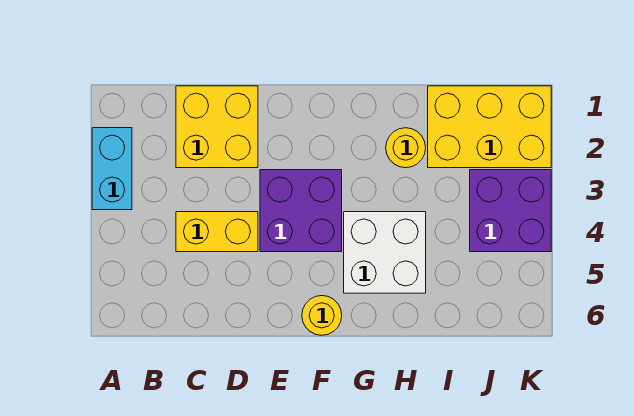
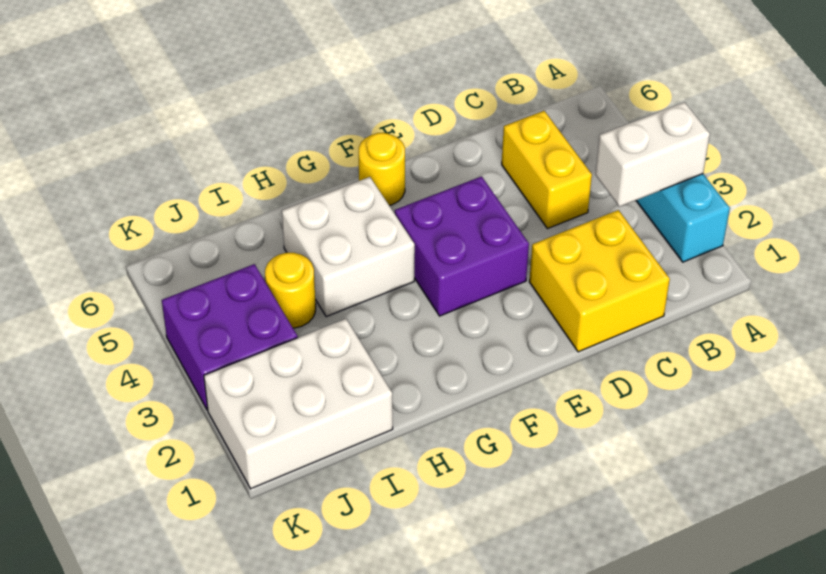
none -> white 1x2 brick [595,102,710,207]
yellow 1x2 brick [176,212,258,252] -> yellow 1x2 brick turned to [502,111,592,229]
yellow 1x1 round brick [386,128,426,168] -> yellow 1x1 round brick moved to [265,253,316,328]
yellow 2x3 brick [428,86,551,168] -> white 2x3 brick [204,319,393,489]

